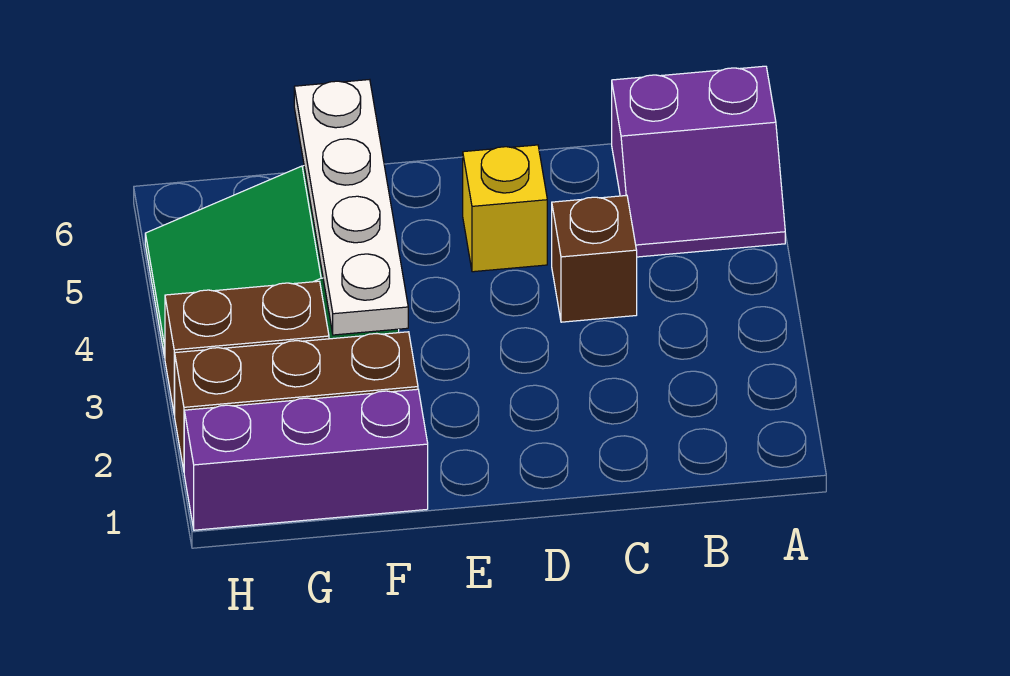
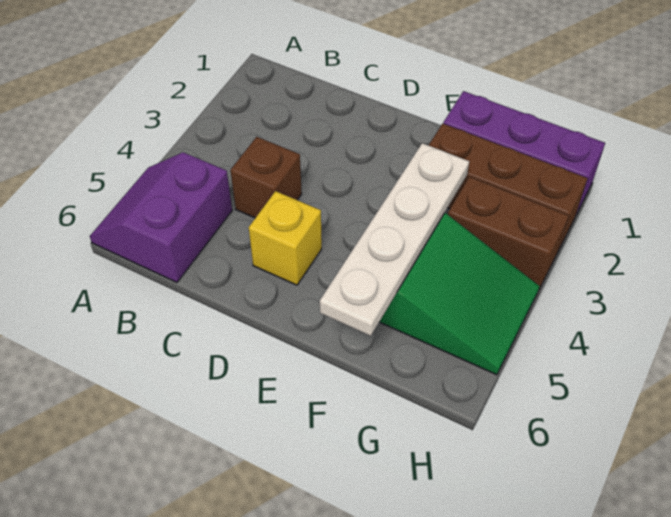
purple 2x2 slope [612,66,785,257] -> purple 2x2 slope turned to [90,152,232,282]

